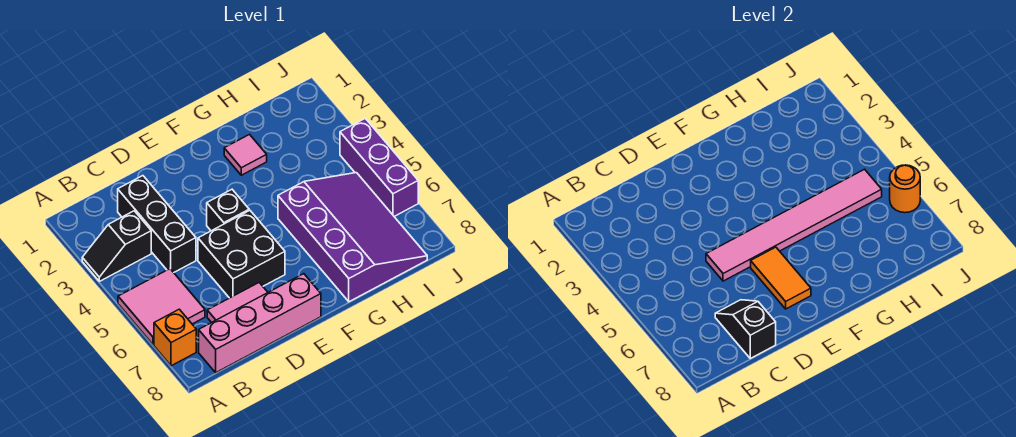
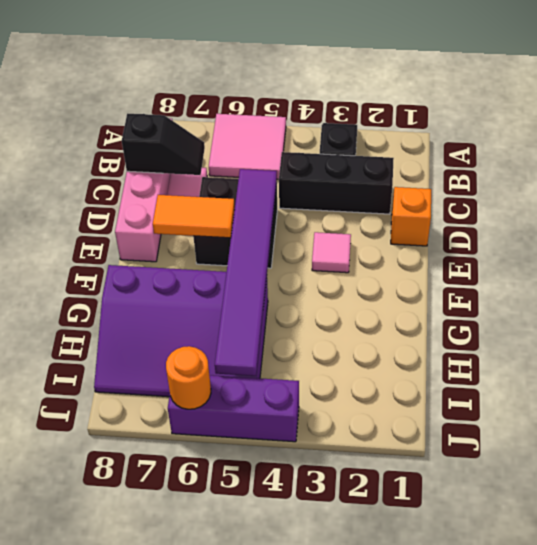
orange 1x1 brick [154,309,196,366] -> orange 1x1 brick moved to [391,187,431,246]
pink 1x6 tile [706,169,882,281] -> purple 1x6 tile [215,169,277,376]
black 1x1 brick [207,189,249,231] -> none
pink 1x1 tile [224,135,267,175] -> pink 1x1 tile moved to [312,232,351,273]

